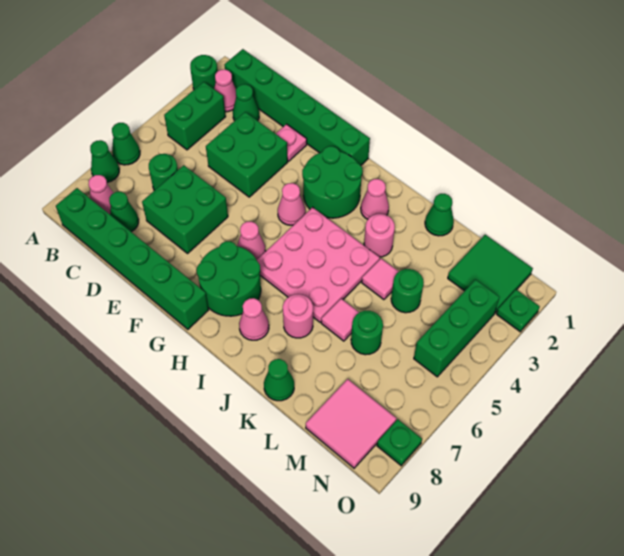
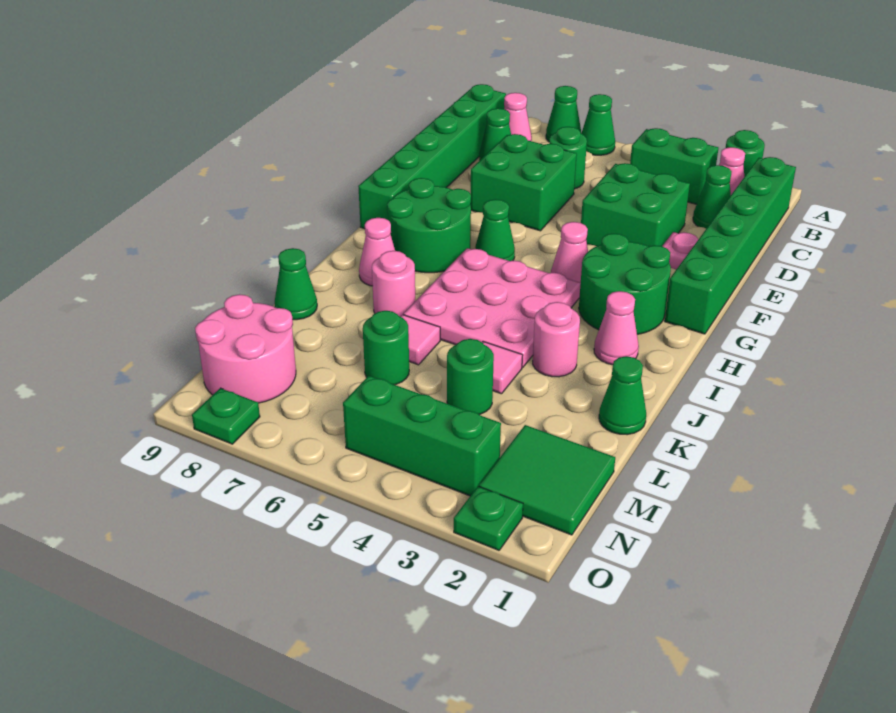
pink 1x1 cone [237,222,266,260] -> green 1x1 cone [475,199,515,261]
pink 2x2 tile [306,379,396,468] -> pink 2x2 round brick [195,294,296,403]

